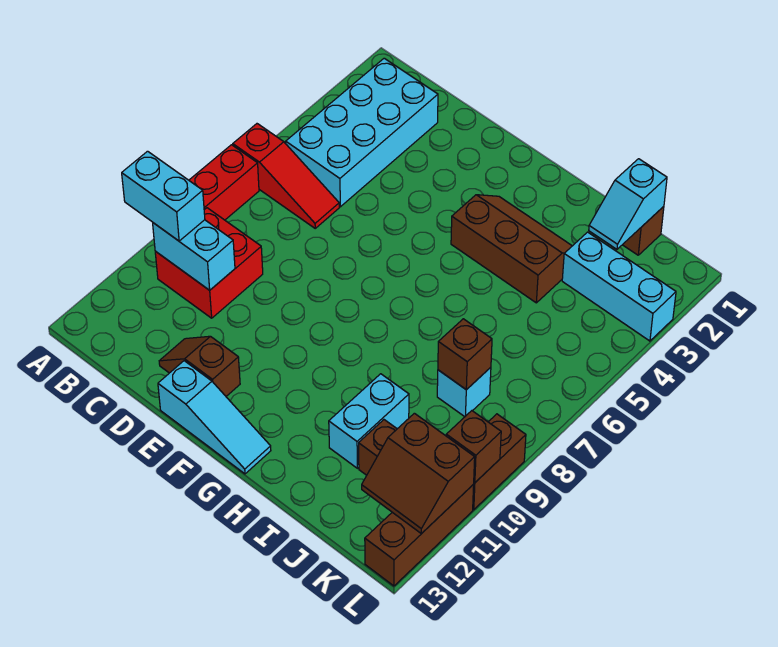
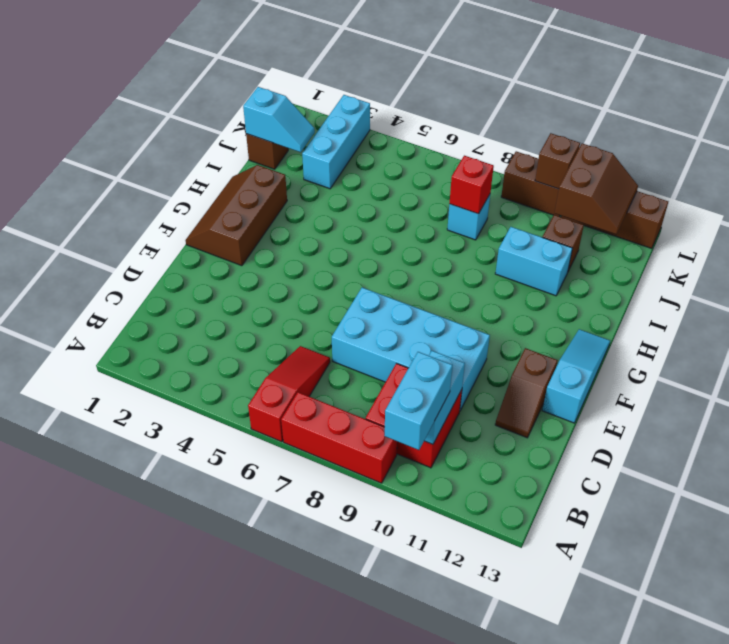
cyan 2x4 brick [286,58,438,207] -> cyan 2x4 brick moved to [332,288,490,411]
brown 2x3 slope [451,195,572,303] -> brown 2x3 slope moved to [185,165,287,266]
brown 1x1 brick [438,319,492,390] -> red 1x1 brick [449,156,494,214]

